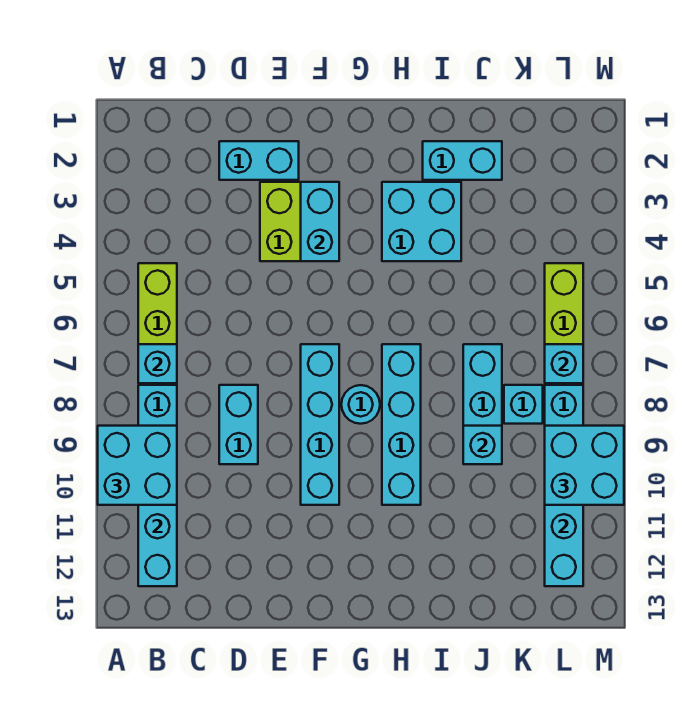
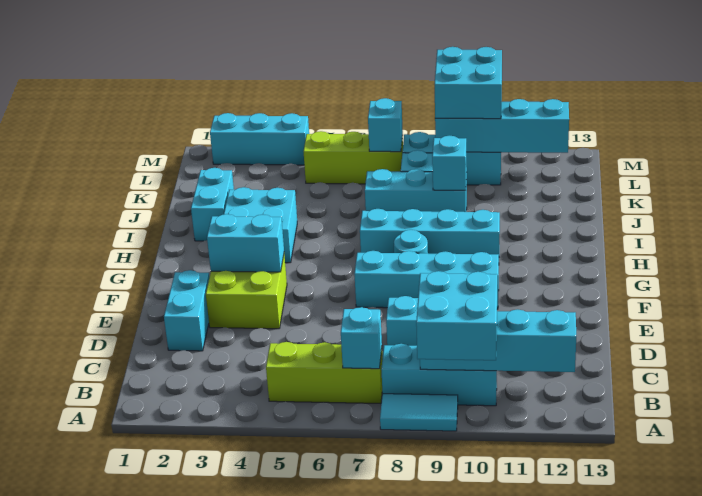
none -> cyan 1x2 tile [380,394,458,431]
none -> cyan 1x3 brick [210,113,309,165]

